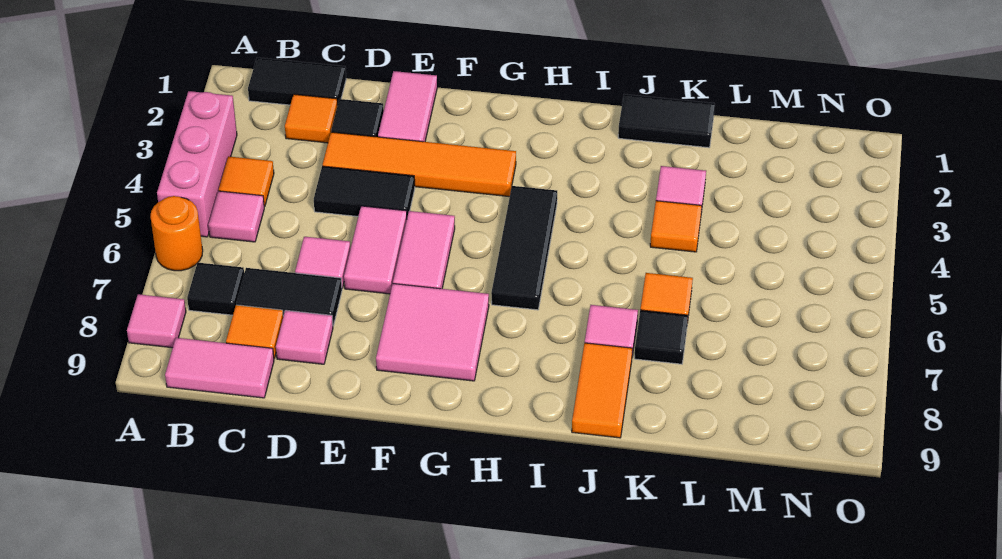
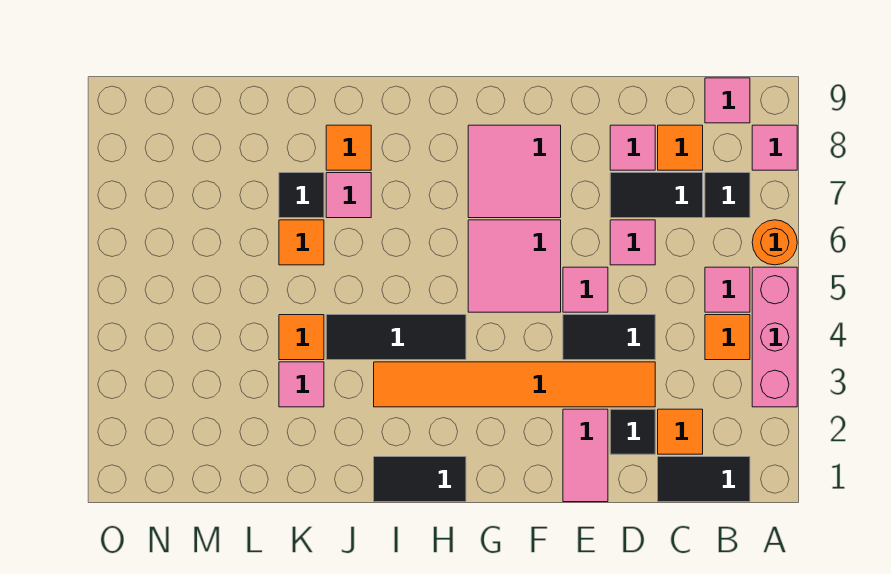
pink 1x2 tile [165,338,274,398] -> pink 1x1 tile [705,78,750,123]
orange 1x4 tile [323,132,516,197] -> orange 1x6 tile [374,362,655,407]
pink 1x2 tile [344,206,407,294] -> pink 1x1 tile [563,267,608,312]
pink 1x2 tile [393,211,455,289] -> pink 2x2 tile [468,220,561,312]
black 1x3 tile [491,186,557,310] -> black 1x3 tile turned to [326,315,466,360]
black 1x2 tile [618,94,715,148] -> black 1x2 tile moved to [374,457,466,502]
orange 1x2 tile [572,343,632,438] -> orange 1x1 tile [326,125,371,170]

